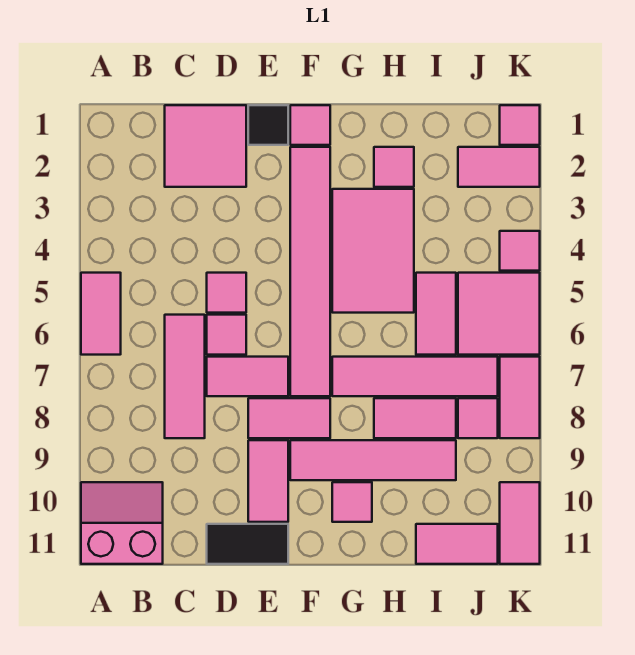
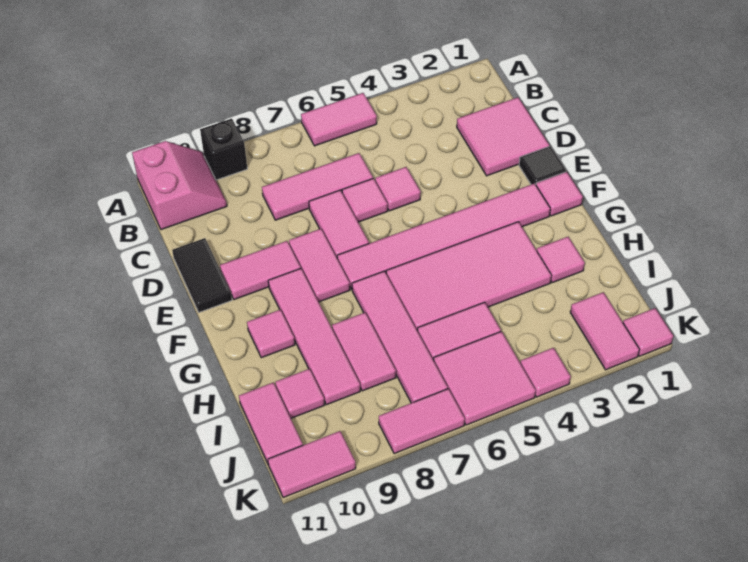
none -> black 1x1 brick [200,119,247,180]
pink 2x3 tile [332,189,414,313] -> pink 2x4 tile [386,222,551,329]
pink 1x1 tile [458,398,498,438] -> pink 1x1 tile moved to [275,369,325,418]

